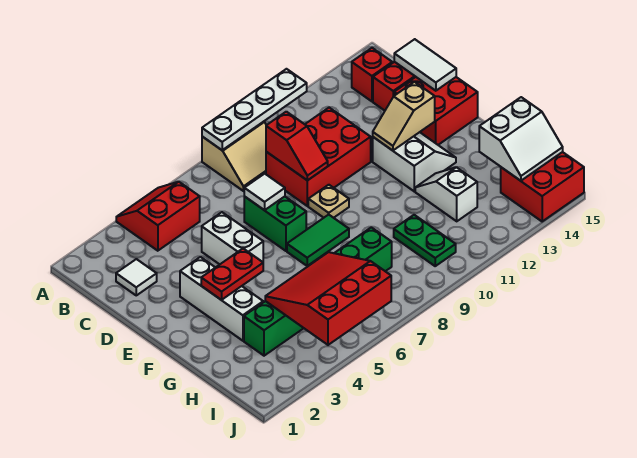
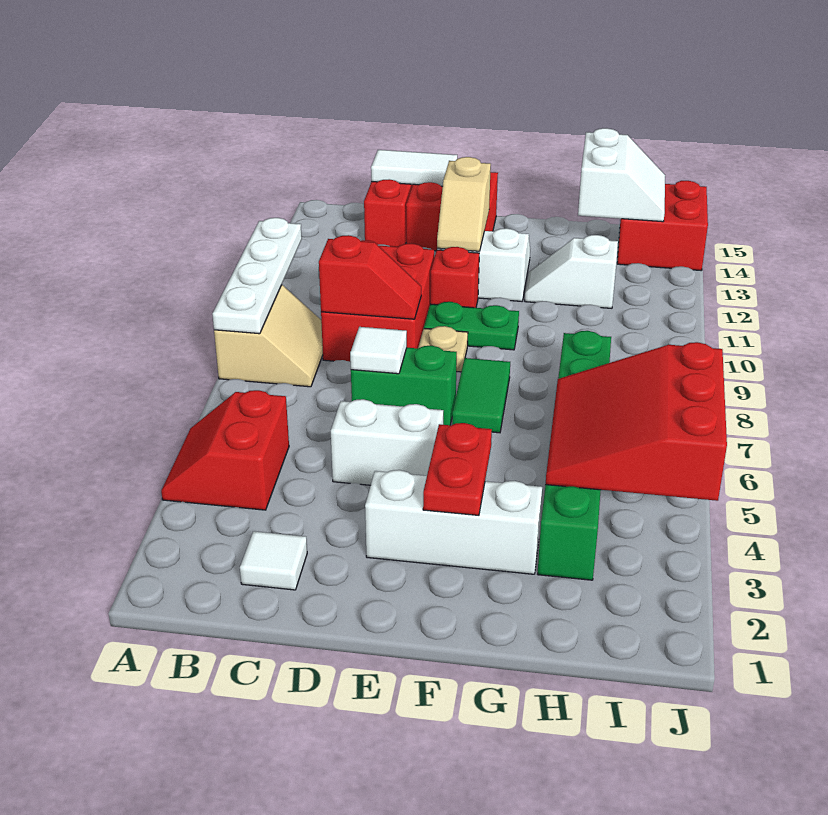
red 1x1 brick [352,48,392,101] -> red 1x1 brick moved to [430,247,479,308]
green 1x2 plate [394,215,456,266] -> green 1x2 plate moved to [424,302,519,350]

